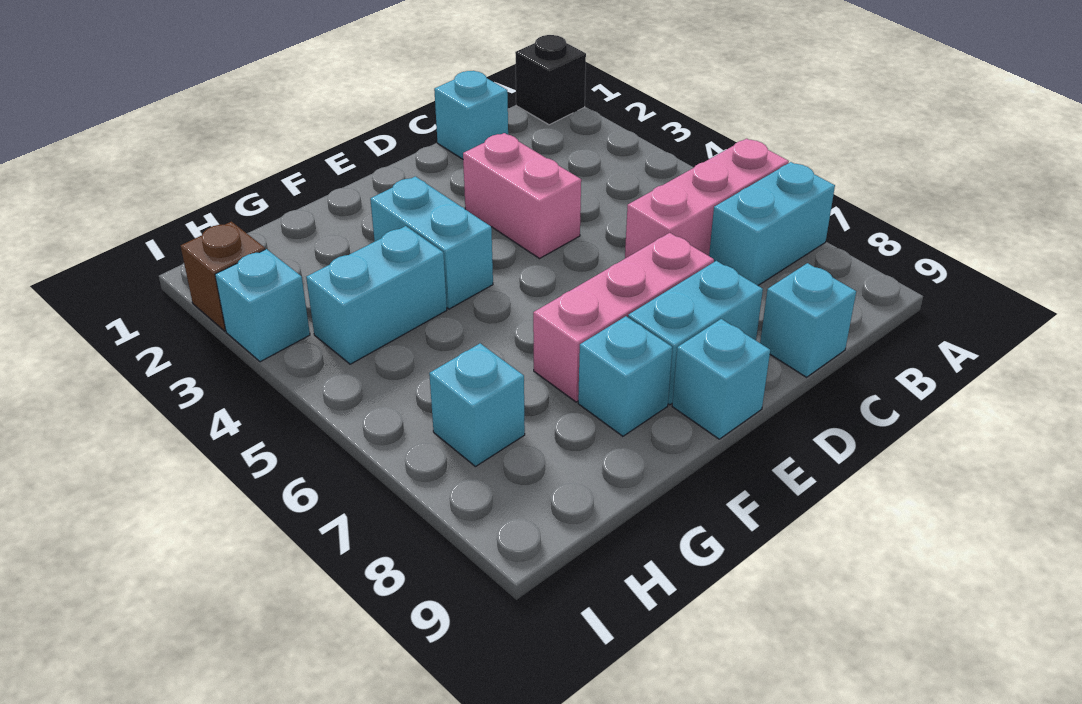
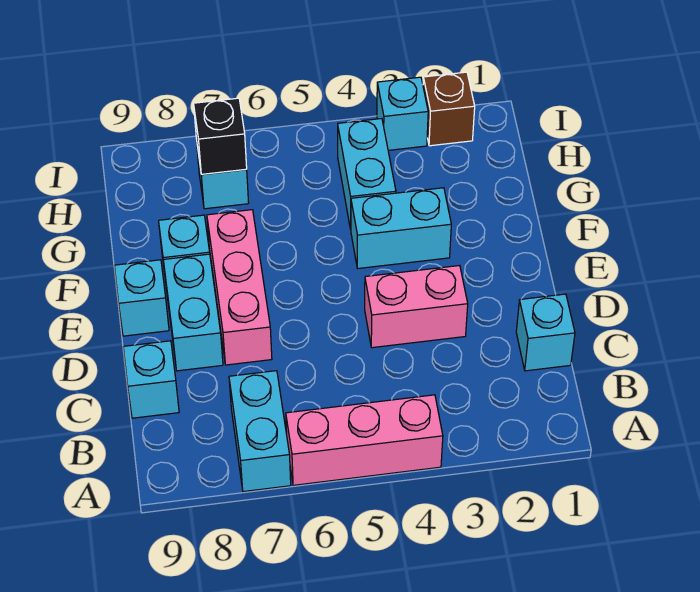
black 1x1 brick [515,35,586,125] -> black 1x1 brick moved to [194,98,247,174]
pink 1x3 brick [625,139,789,258] -> pink 1x3 brick turned to [286,395,443,485]

